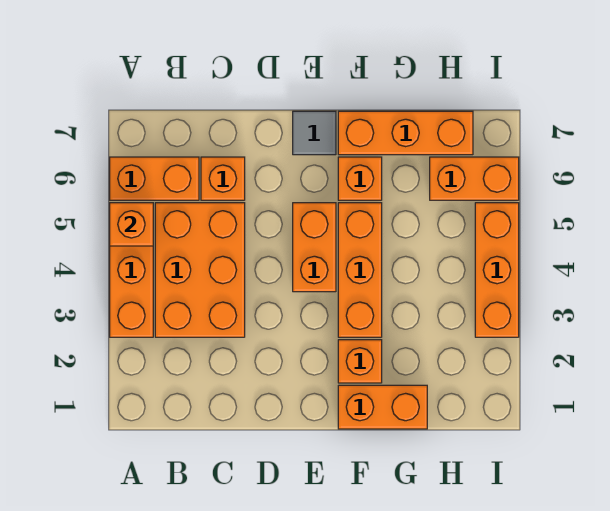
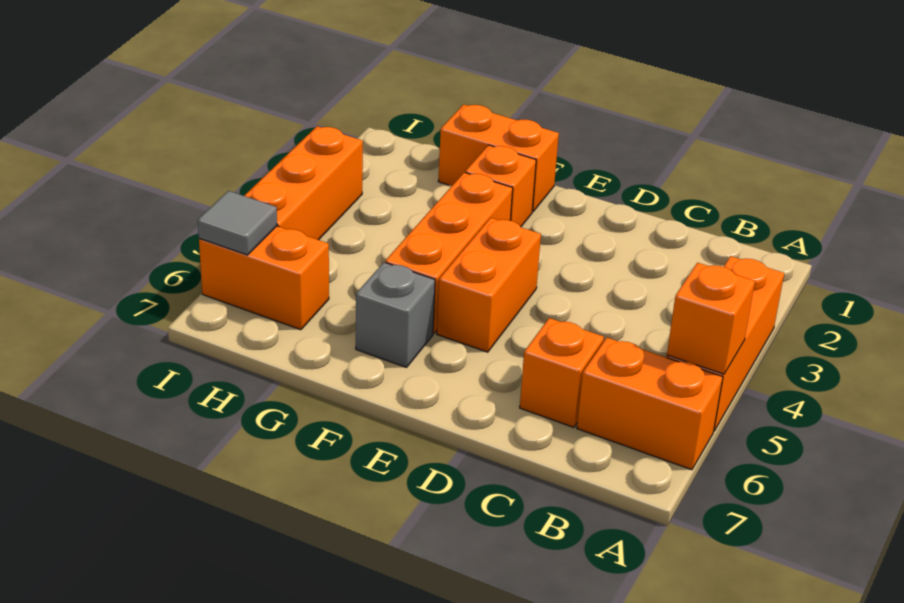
orange 2x3 brick [155,203,245,337] -> none
grey 1x1 tile [293,111,336,155] -> grey 1x1 tile moved to [198,191,277,255]
orange 1x1 brick [338,157,382,200] -> grey 1x1 brick [356,262,435,367]
orange 1x3 brick [338,111,473,155] -> none

